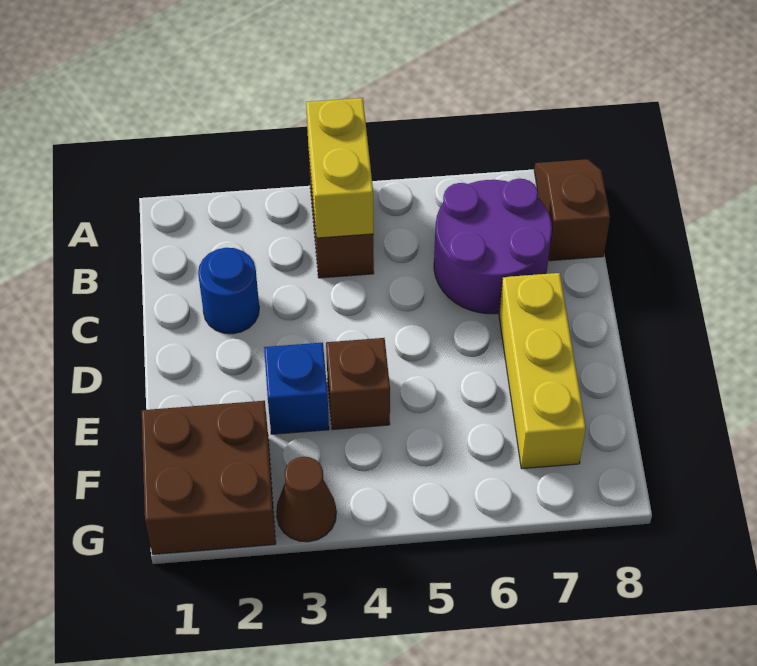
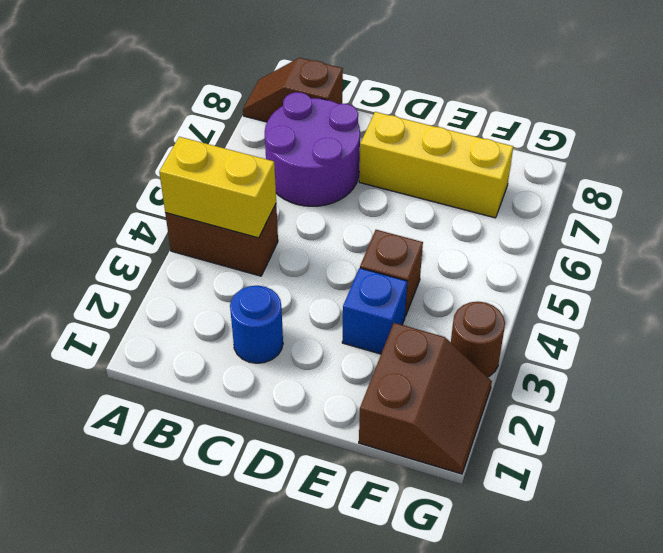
brown 2x2 brick [142,401,276,554] -> brown 2x2 slope [359,323,492,474]
brown 1x1 cone [276,457,336,542] -> brown 1x1 round brick [451,302,505,377]

